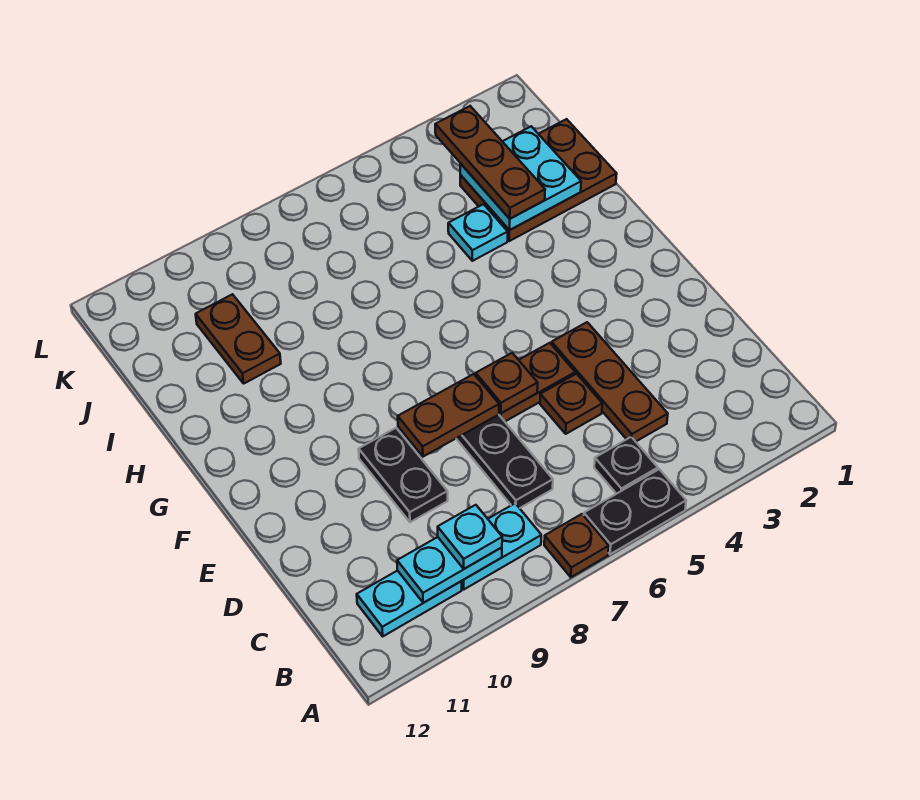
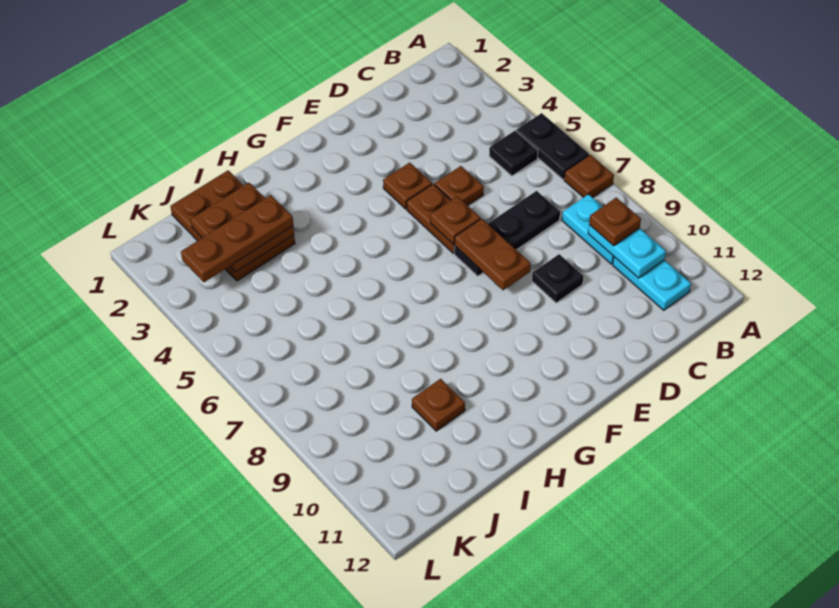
cyan 1x1 plate [438,505,502,569] -> brown 1x1 plate [589,198,641,246]
brown 1x3 plate [552,322,668,442] -> brown 1x1 plate [383,163,432,209]
black 1x2 plate [359,428,448,522] -> black 1x1 plate [532,254,584,303]
cyan 2x2 plate [460,126,581,230] -> brown 2x2 plate [191,183,294,272]
cyan 1x1 plate [448,204,508,261] -> none
brown 1x2 plate [196,294,281,383] -> brown 1x1 plate [412,379,465,431]

